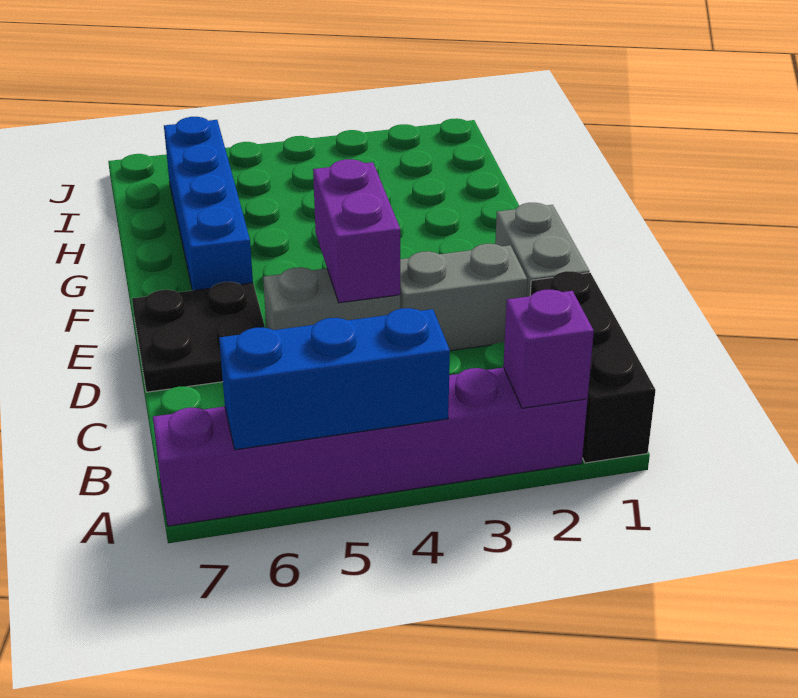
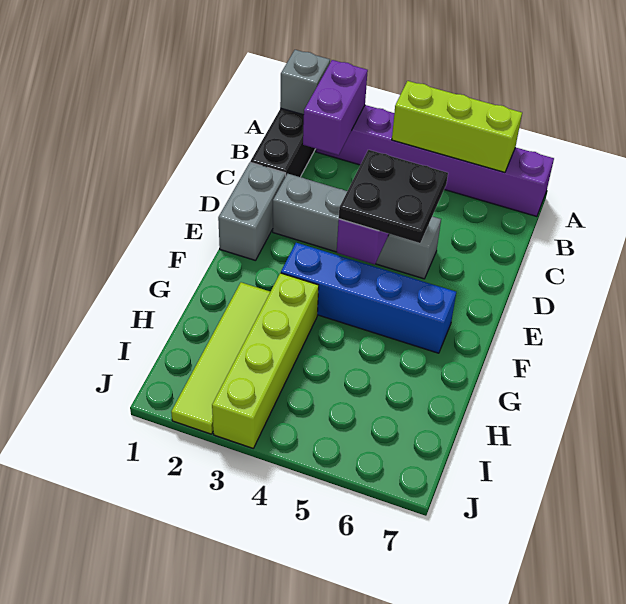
none -> grey 1x1 brick [280,50,330,115]
purple 1x1 brick [503,290,594,408] -> purple 1x2 brick [303,60,368,155]
blue 1x3 brick [219,308,450,450] -> lime 1x3 brick [392,81,522,173]
black 2x2 plate [132,282,265,392] -> black 2x2 plate moved to [339,150,448,243]
blue 1x4 brick [164,117,253,291] -> blue 1x4 brick turned to [281,243,456,353]
none -> lime 1x4 tile [171,282,270,434]
none -> lime 1x4 brick [212,273,319,448]

